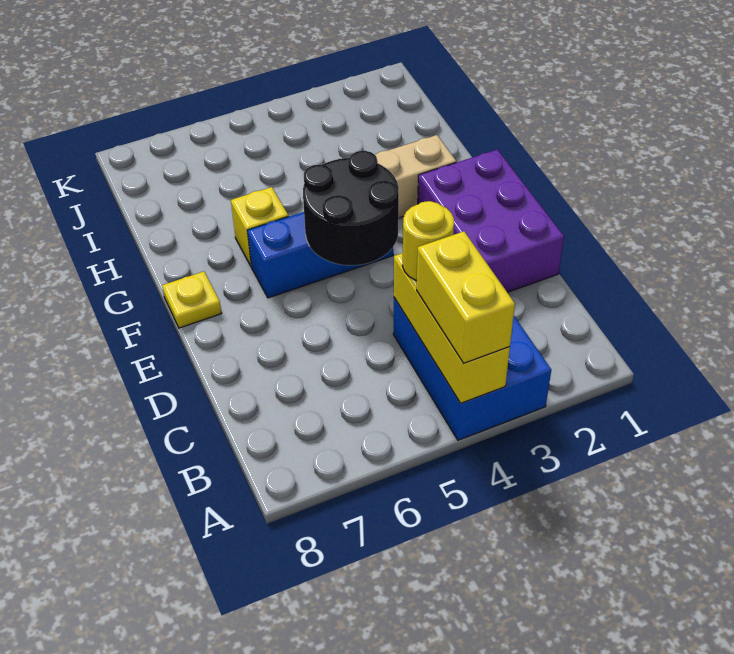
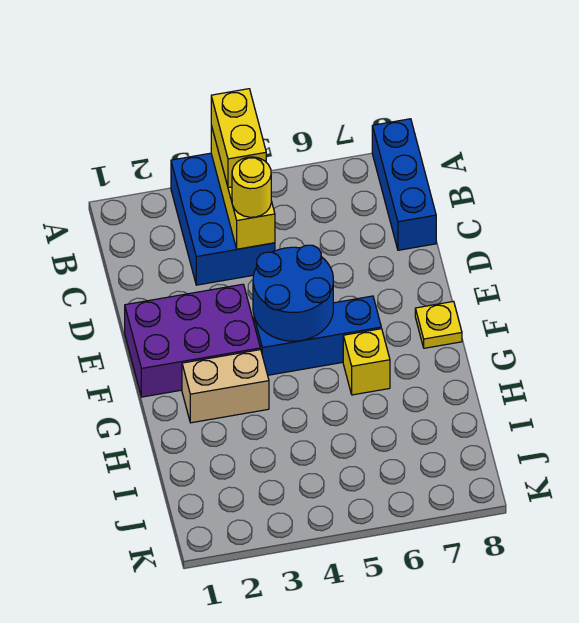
none -> blue 1x3 brick [372,119,436,250]
purple 2x3 brick [418,150,564,292] -> purple 2x3 brick turned to [125,284,260,397]
black 2x2 round brick [303,151,399,265] -> blue 2x2 round brick [253,245,333,341]

